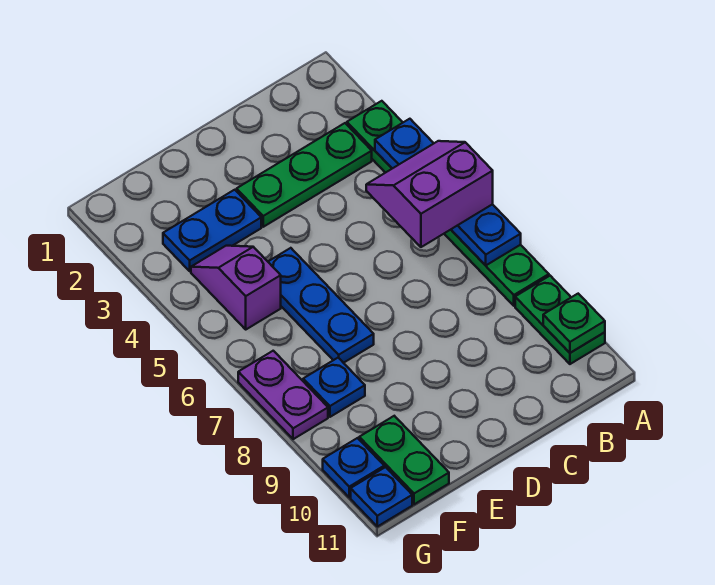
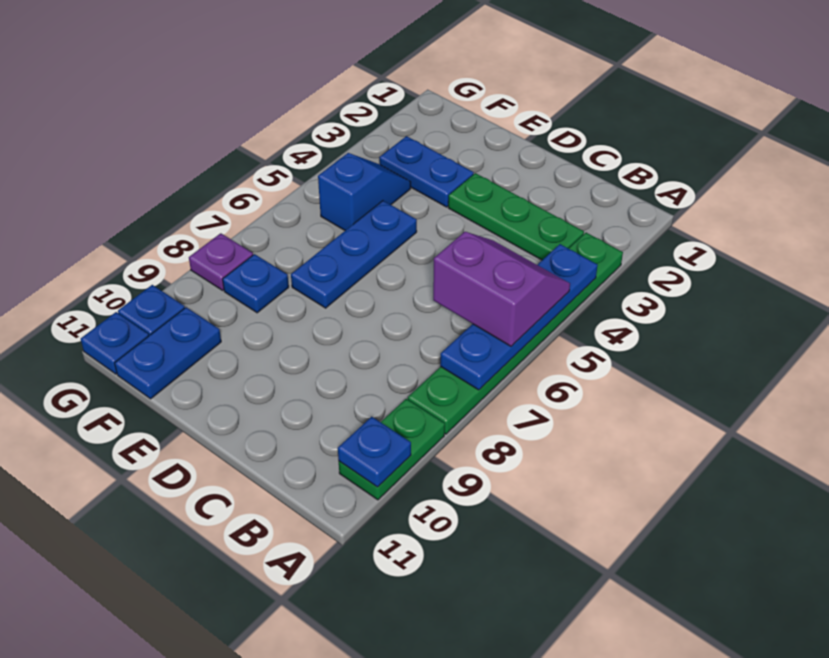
green 1x1 plate [543,294,605,353] -> blue 1x1 plate [338,417,411,487]
purple 1x2 slope [191,246,281,329] -> blue 1x2 slope [318,153,411,230]
green 1x2 plate [359,416,449,504] -> blue 1x2 plate [115,307,221,399]
purple 1x2 plate [238,351,328,439] -> purple 1x1 plate [189,233,253,290]

